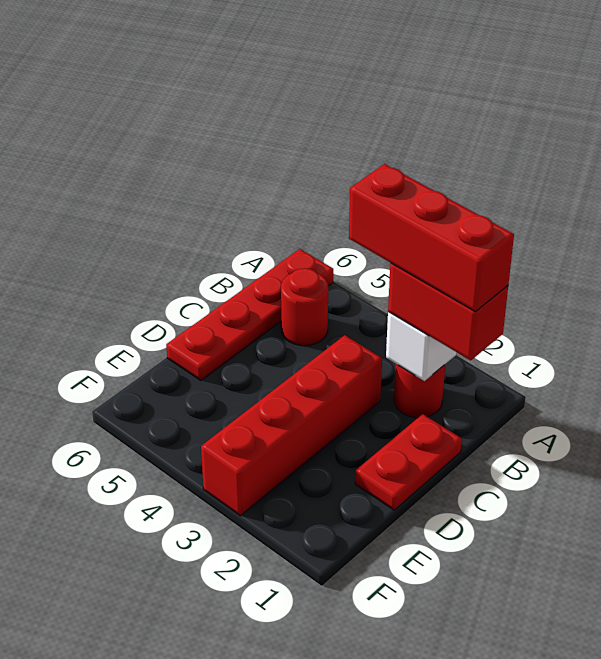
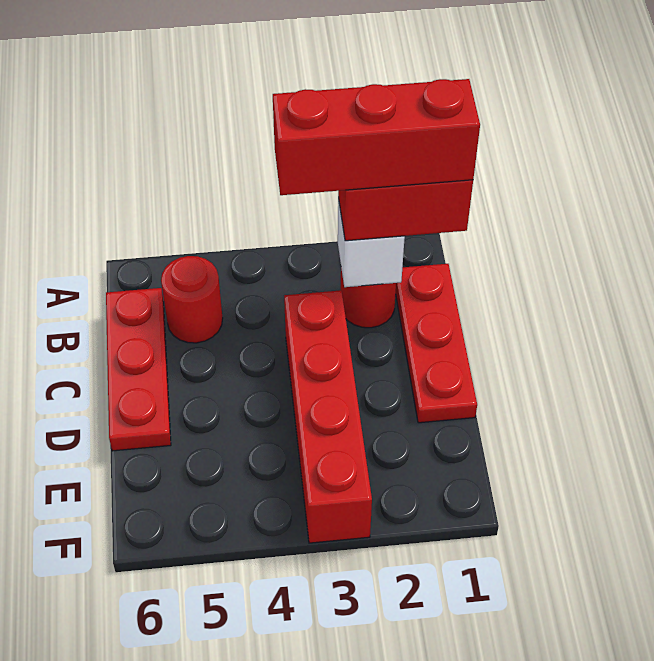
red 1x4 plate [166,249,333,380] -> red 1x3 plate [106,288,171,451]
red 1x2 plate [355,414,462,510] -> red 1x3 plate [396,264,477,423]

